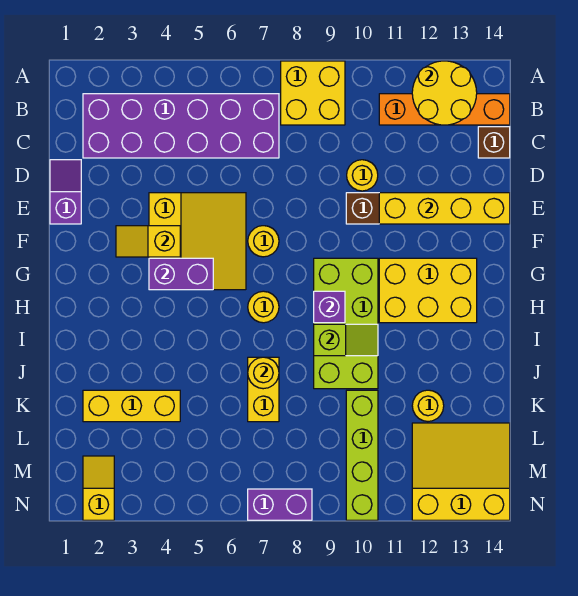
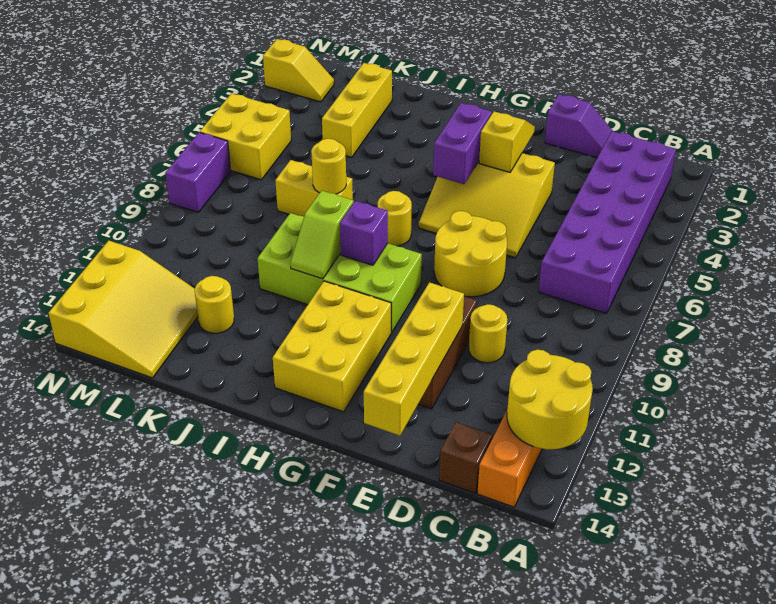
yellow 2x2 brick [281,61,345,125] -> yellow 2x2 brick moved to [200,93,291,180]
yellow 1x1 round brick [248,226,279,257] -> yellow 2x2 round brick [434,211,507,297]
lime 1x4 brick [346,390,378,520] -> none

